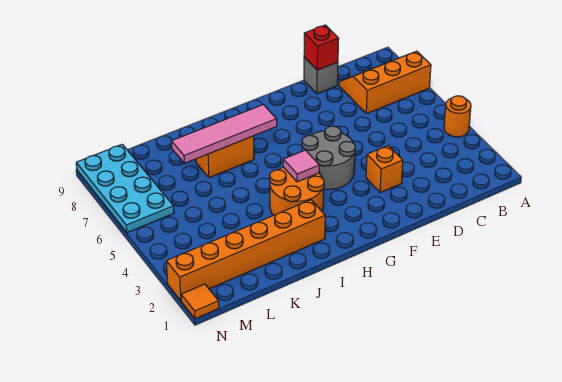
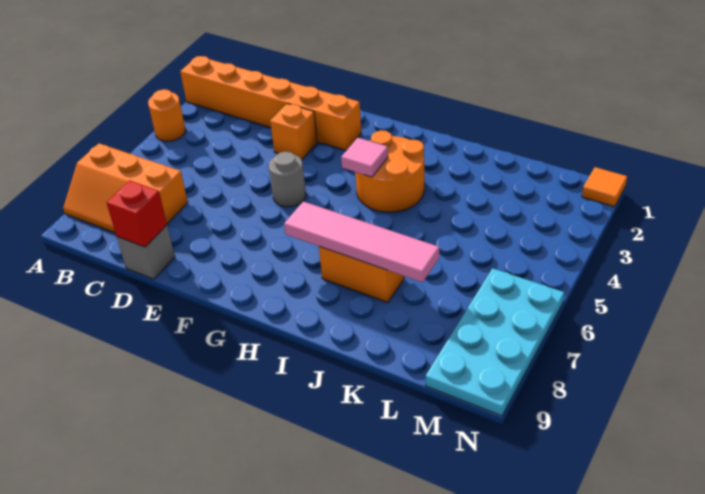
grey 2x2 round brick [302,126,356,189] -> grey 1x1 round brick [269,152,306,207]
orange 1x6 brick [166,200,325,301] -> orange 1x6 brick moved to [180,56,361,151]

